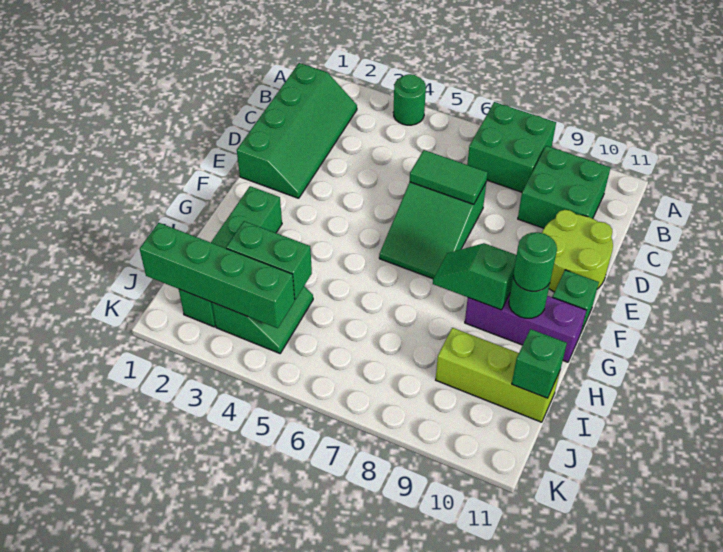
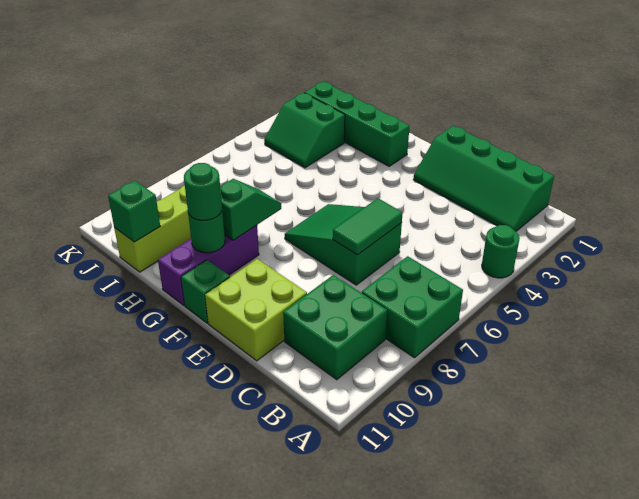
lime 2x2 round brick [542,210,613,292] -> lime 2x2 brick [205,259,307,361]
green 1x2 brick [226,221,312,300] -> none
green 1x4 brick [140,223,295,328] -> none

